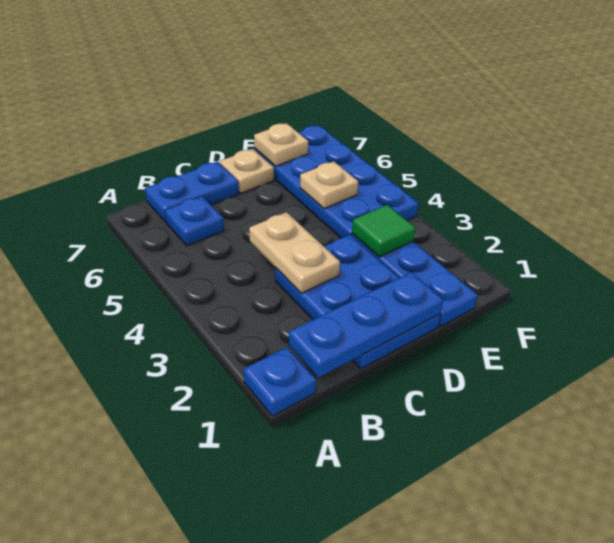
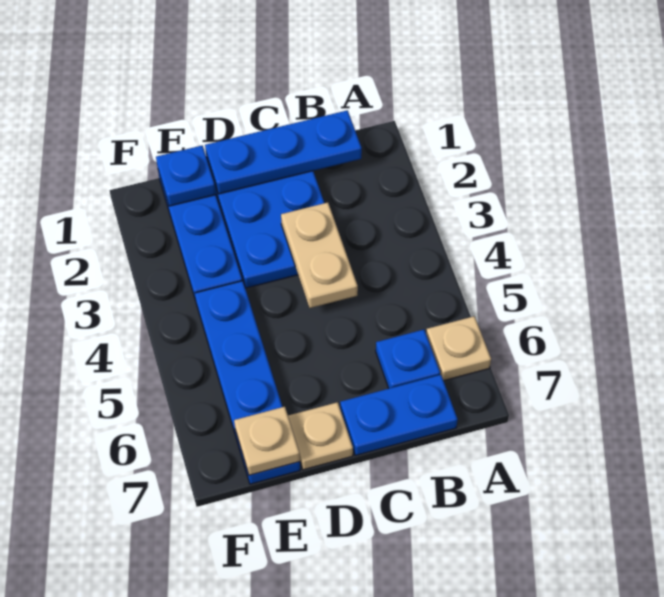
blue 1x1 plate [244,347,316,416] -> blue 1x1 plate moved to [156,146,216,206]
green 1x1 tile [352,205,415,257] -> none
blue 2x4 plate [255,125,418,238] -> blue 1x4 plate [195,281,300,484]
tan 1x1 plate [300,161,358,209] -> tan 1x1 plate moved to [426,316,491,381]

